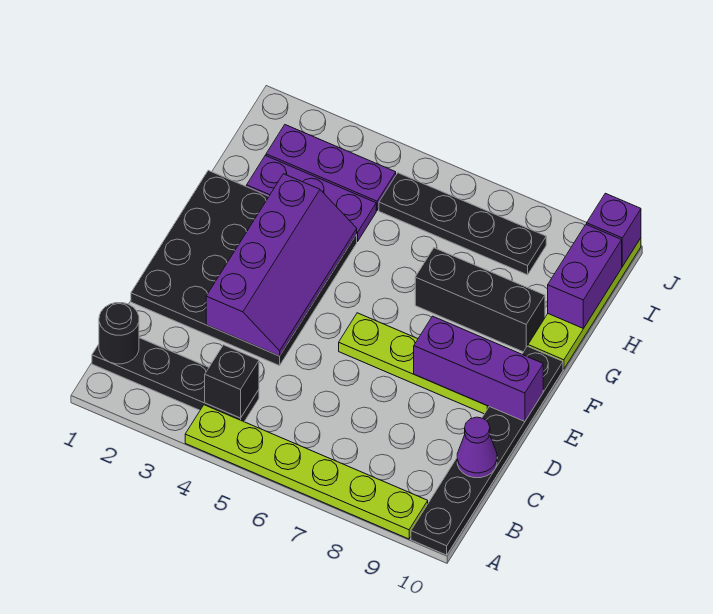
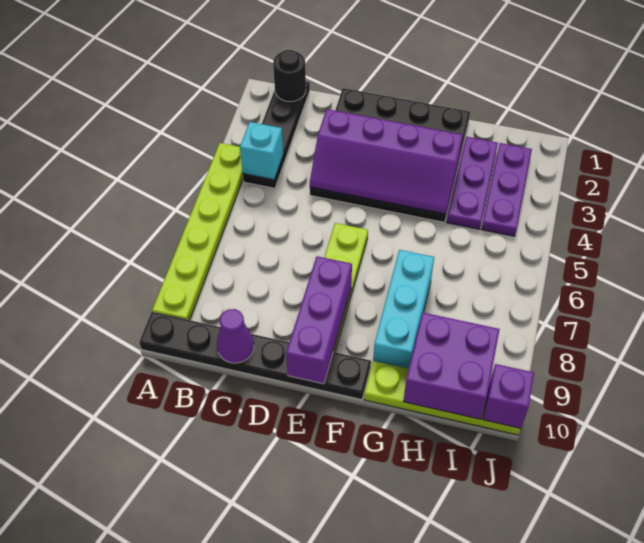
black 1x1 brick [205,345,259,418] -> cyan 1x1 brick [240,122,283,180]
black 1x3 brick [415,248,545,352] -> cyan 1x3 brick [373,250,434,369]
purple 1x2 brick [548,224,622,328] -> purple 2x2 brick [404,313,500,419]
black 1x4 plate [379,173,546,275] -> none

